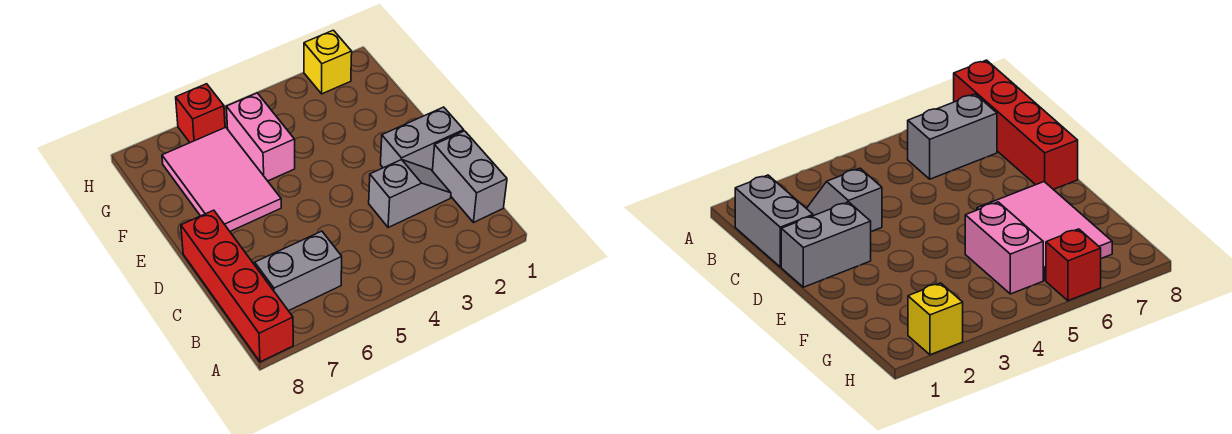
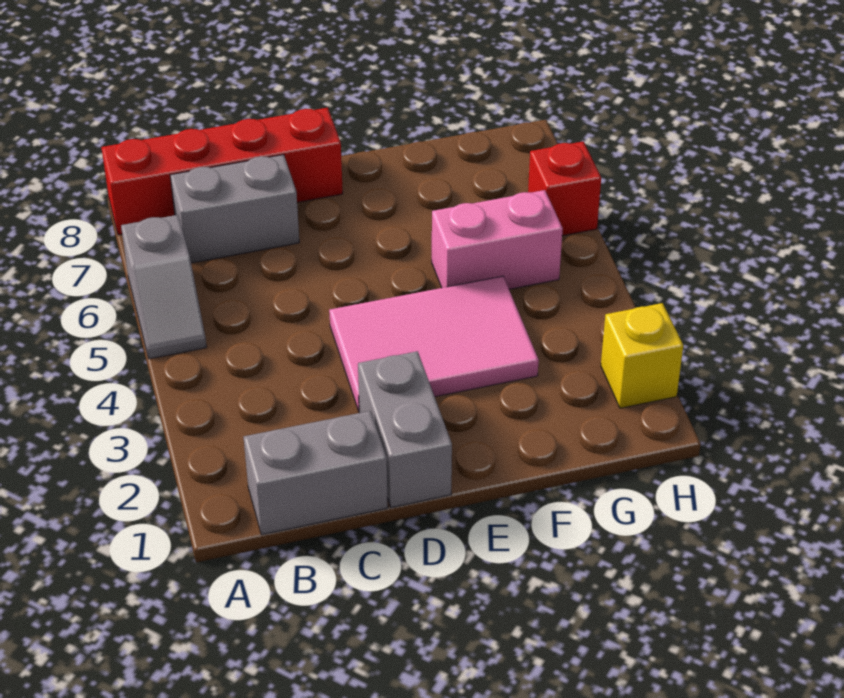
grey 1x2 brick [255,231,342,311] -> grey 1x2 brick turned to [170,155,299,263]
grey 1x2 slope [369,160,451,228] -> grey 1x2 slope moved to [121,215,206,359]
pink 2x3 tile [162,127,281,231] -> pink 2x3 tile moved to [329,276,539,411]

